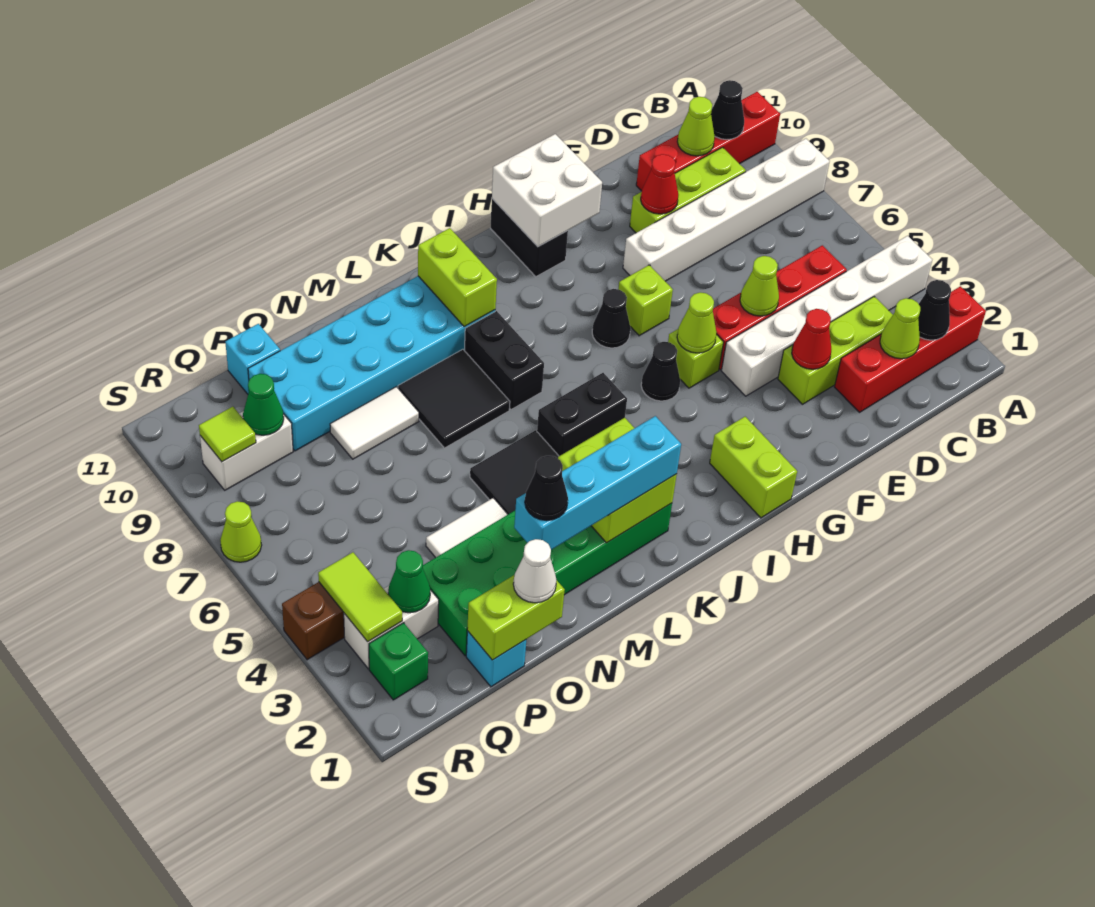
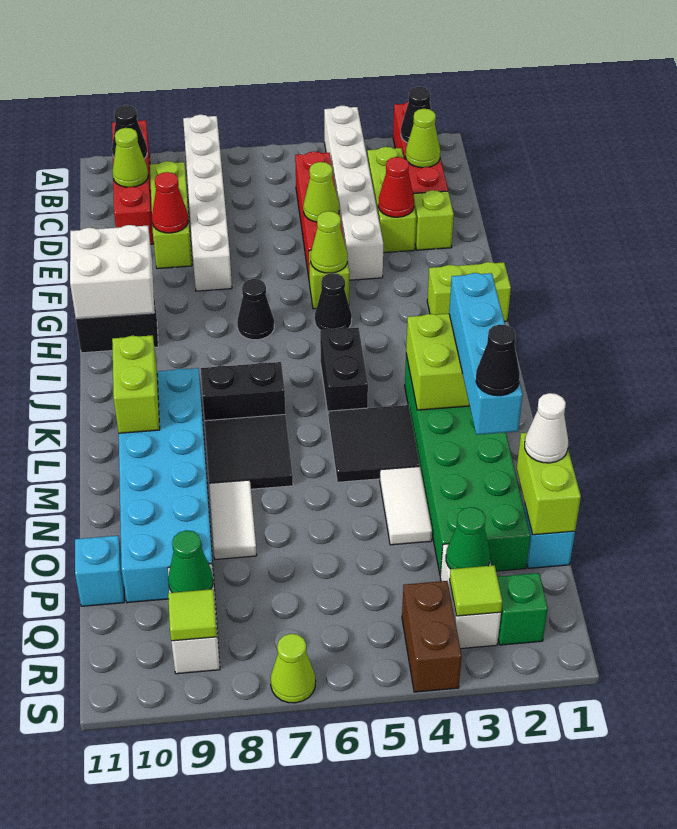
lime 1x1 brick [618,265,673,336] -> lime 1x1 brick moved to [413,190,454,250]
lime 1x2 brick [418,228,497,327] -> lime 1x2 brick turned to [112,335,160,433]
lime 1x2 tile [318,552,402,642] -> lime 1x1 tile [450,565,502,616]

